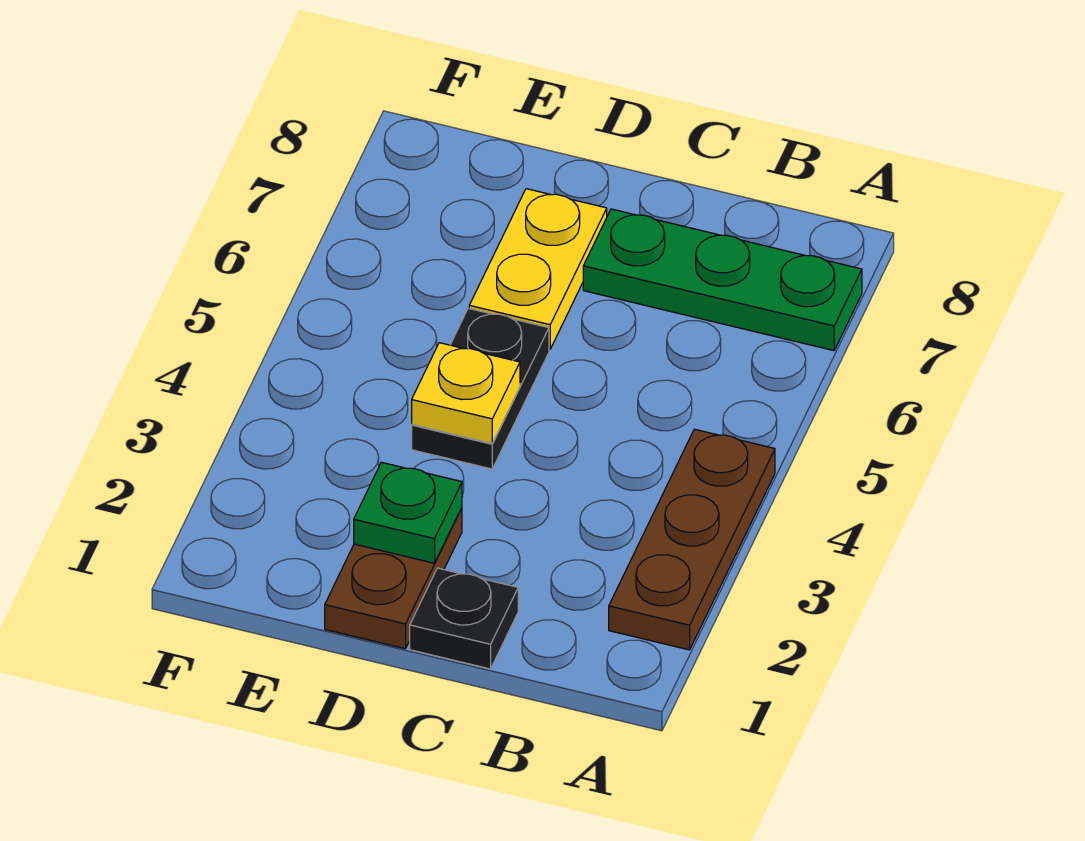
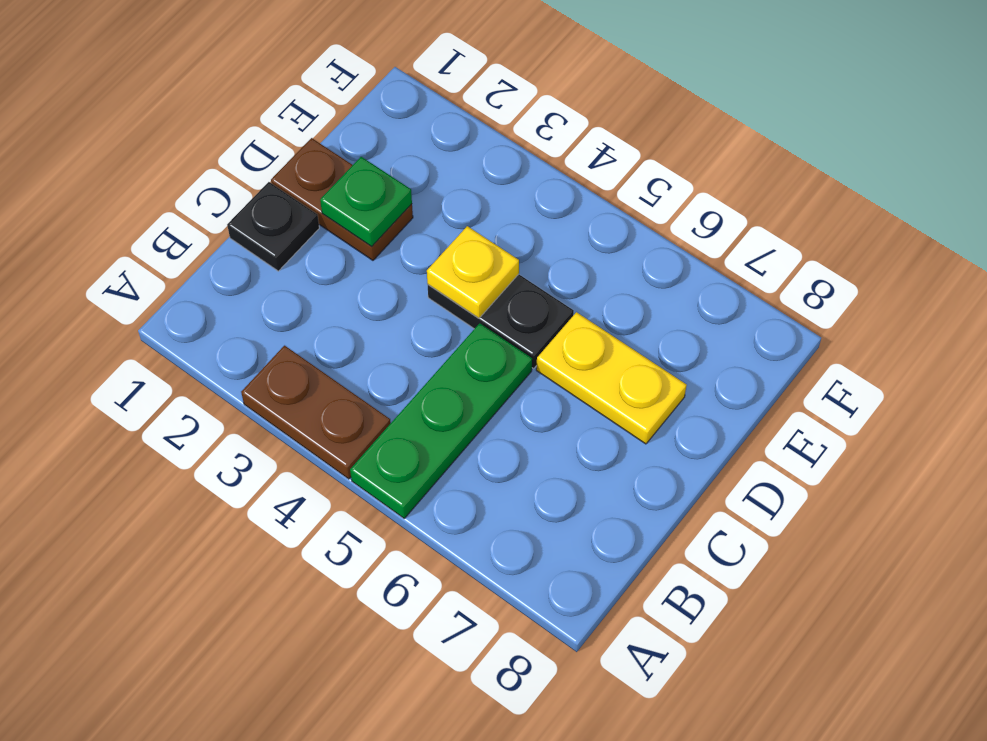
brown 1x3 plate [609,429,775,650] -> brown 1x2 plate [241,346,391,479]
green 1x3 plate [583,209,862,351] -> green 1x3 plate moved to [350,323,532,518]

